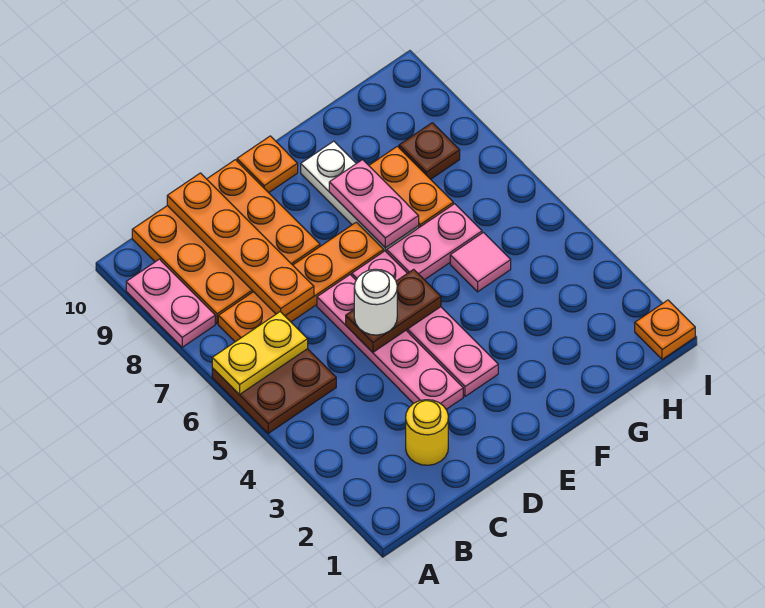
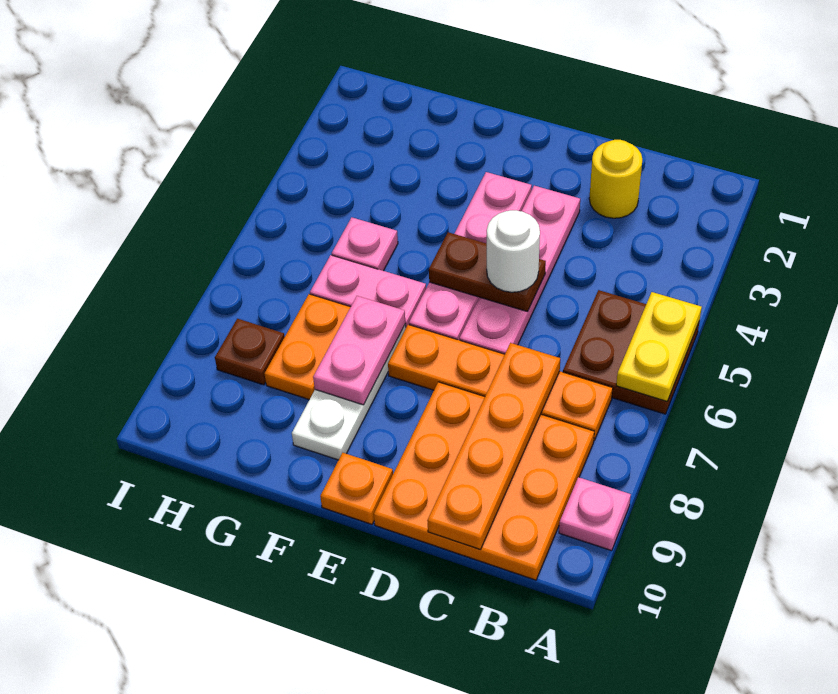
yellow 1x2 plate [212,312,308,395] -> yellow 1x2 plate turned to [616,292,702,401]
pink 1x2 plate [126,259,215,347] -> pink 1x1 plate [559,477,631,551]
pink 1x1 tile [450,232,511,292] -> pink 1x1 plate [332,217,398,271]
orange 1x1 plate [635,300,695,359] -> none

